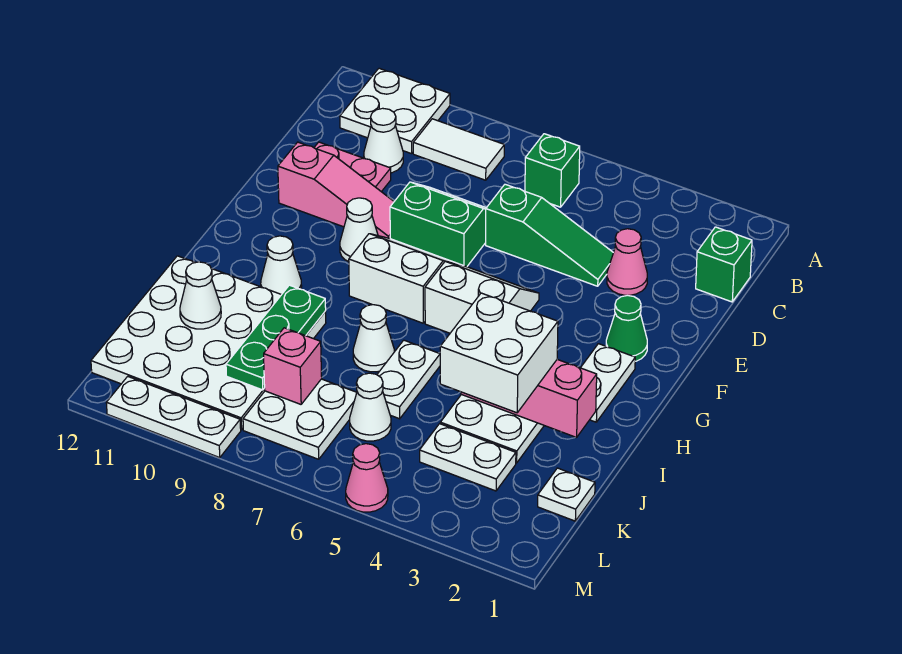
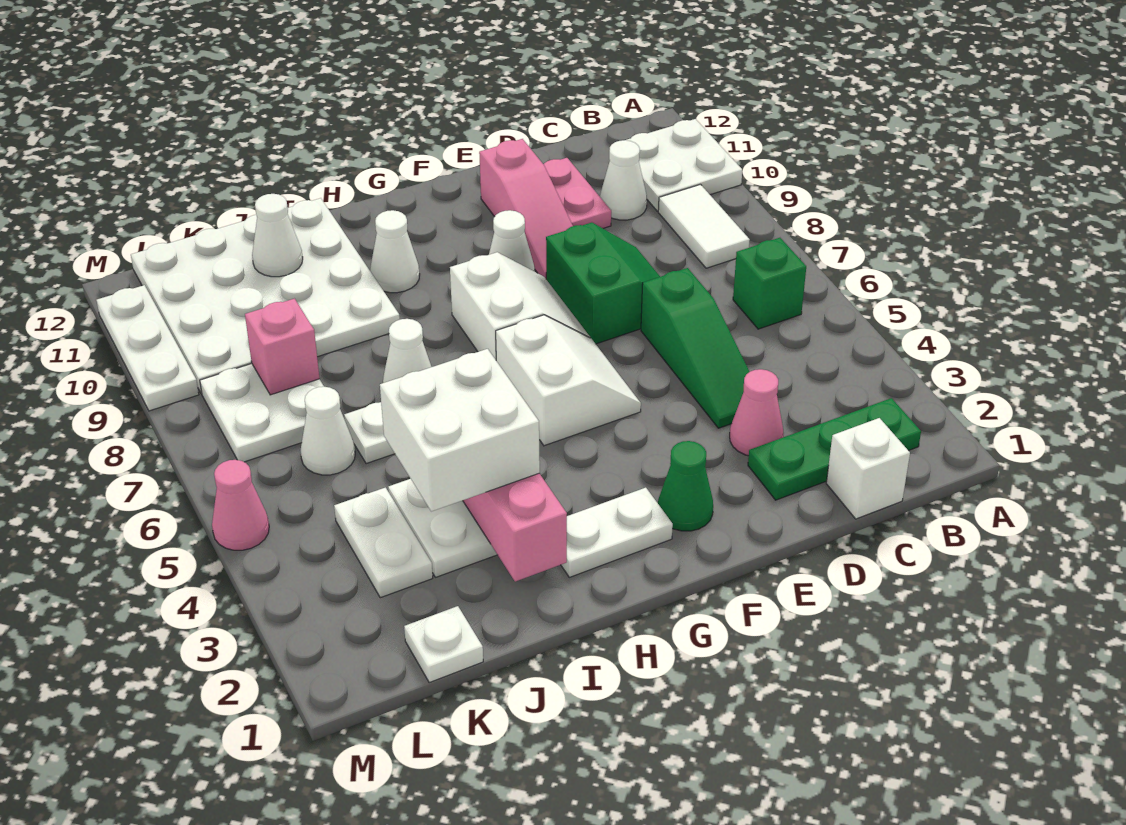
green 1x1 brick [696,227,752,302] -> white 1x1 brick [826,418,910,519]
green 1x3 plate [226,285,326,390] -> green 1x3 plate moved to [748,398,921,500]

